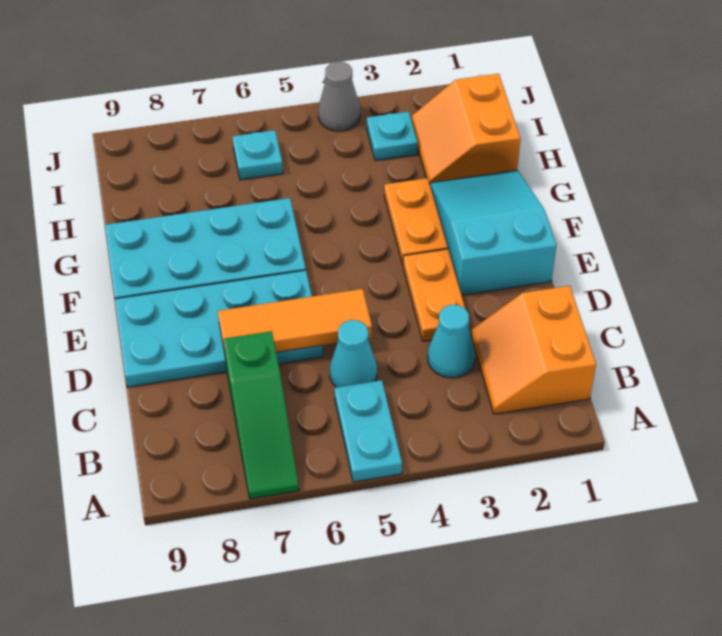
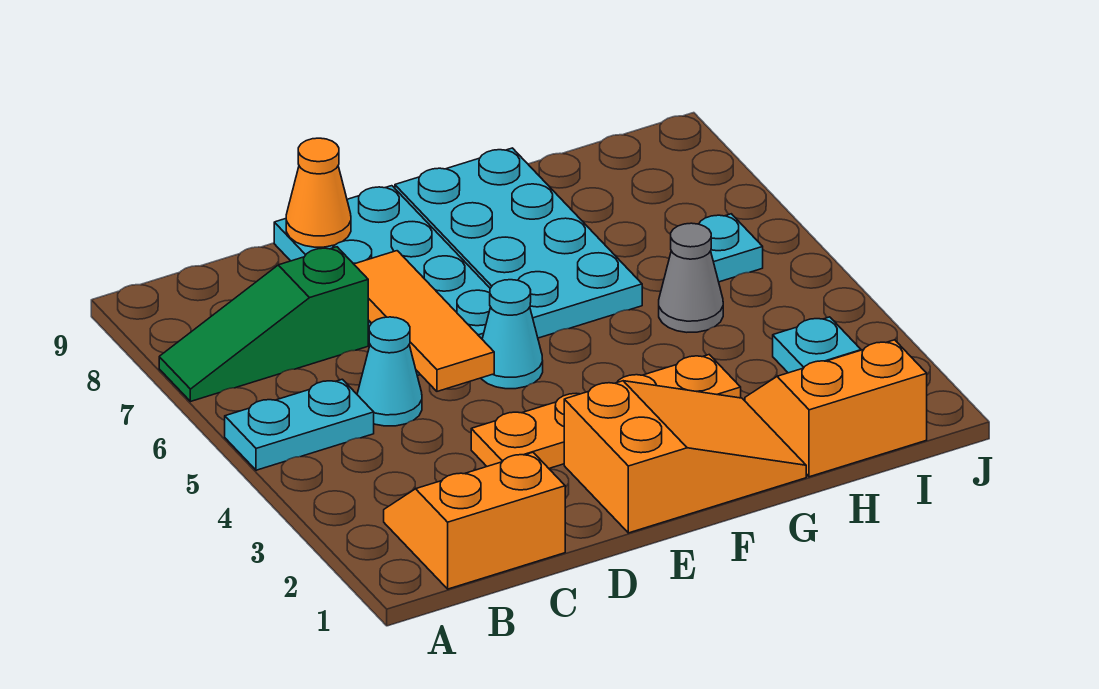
cyan 1x1 cone [428,305,475,378] -> cyan 1x1 cone moved to [481,280,543,389]
none -> orange 1x1 cone [286,138,351,247]
cyan 2x3 slope [430,170,556,295] -> orange 2x3 slope [564,381,806,533]
grey 1x1 cone [318,62,360,131] -> grey 1x1 cone moved to [659,223,723,332]

